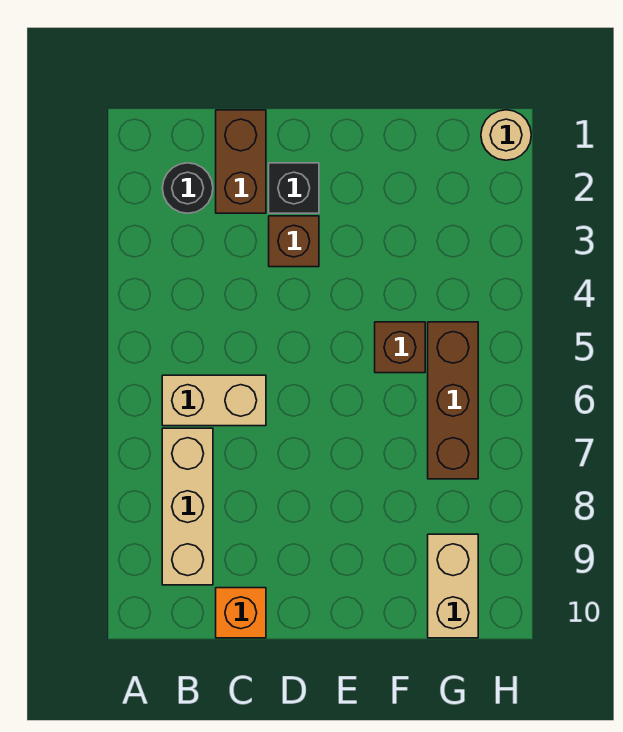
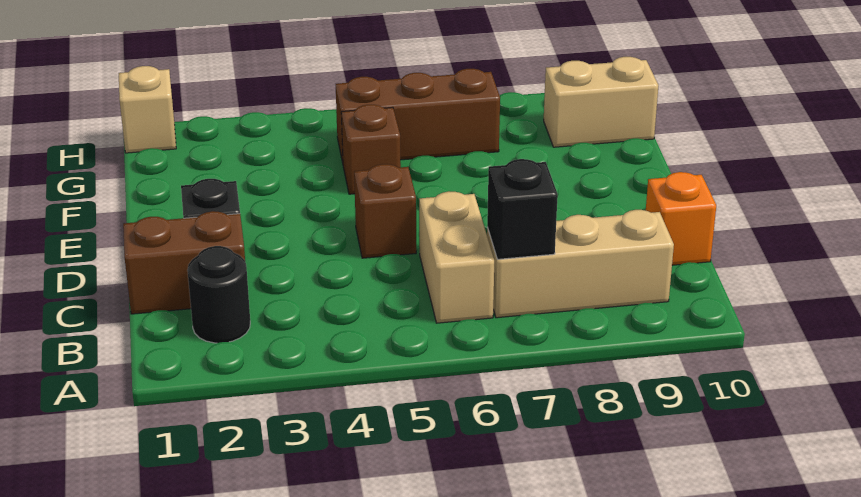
none -> black 1x1 brick [487,159,558,259]
brown 1x1 brick [269,216,319,267] -> brown 1x1 brick moved to [354,164,416,258]
tan 1x1 round brick [481,110,531,160] -> tan 1x1 brick [119,66,176,153]

